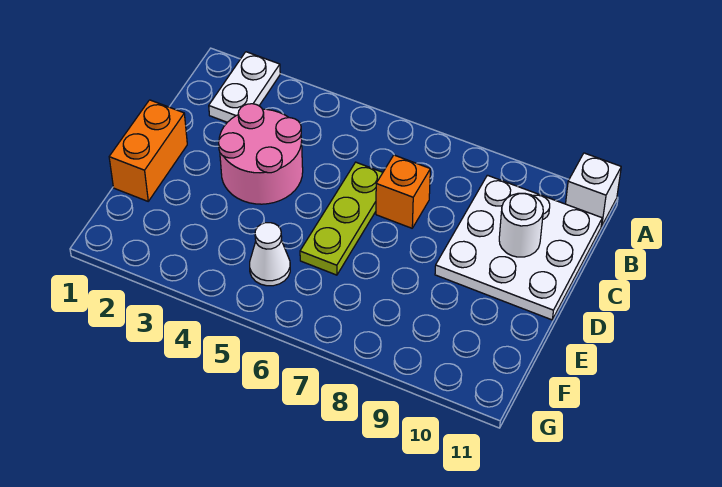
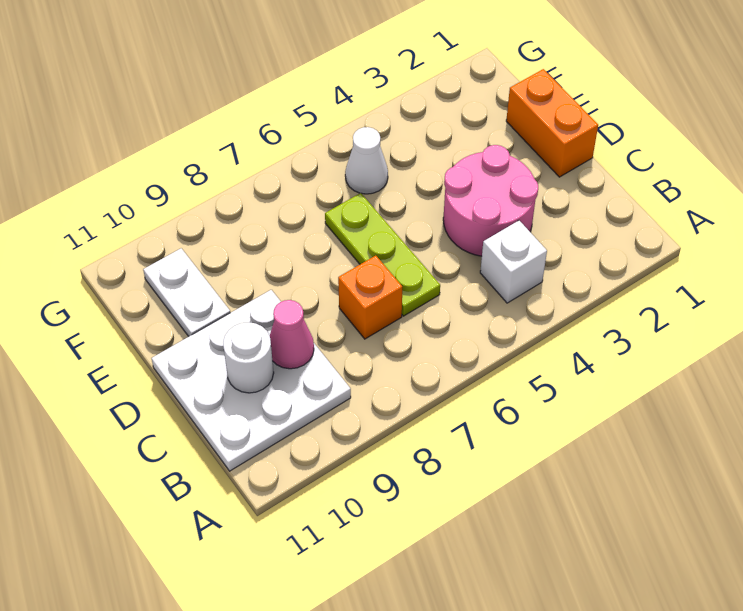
white 1x2 plate [209,52,280,122] -> white 1x2 plate moved to [143,248,230,336]
white 1x1 brick [566,153,621,226] -> white 1x1 brick moved to [480,220,547,303]
none -> pink 1x1 cone [270,300,314,369]

